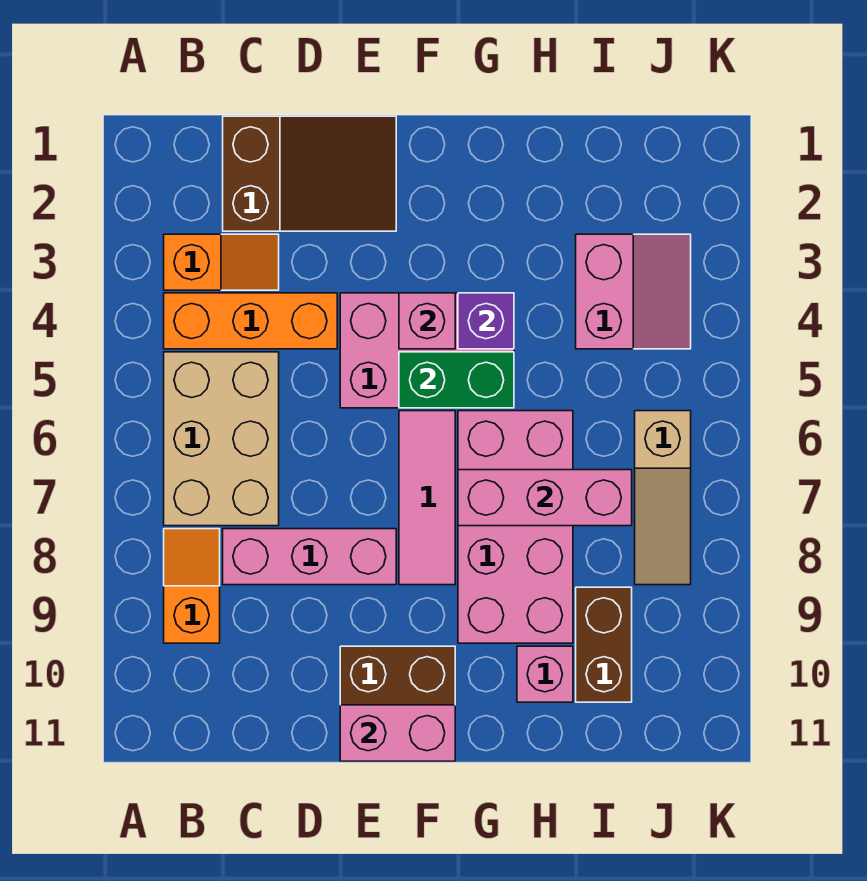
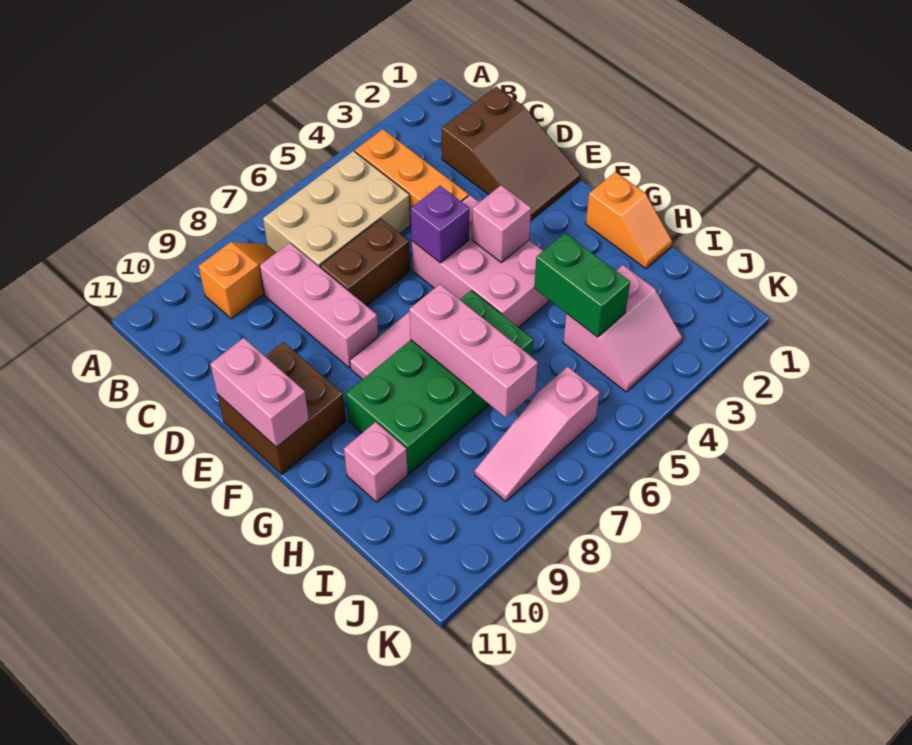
orange 1x2 slope [164,234,279,290] -> orange 1x2 slope moved to [586,172,672,269]
green 1x2 brick [399,352,514,408] -> green 1x2 brick moved to [534,233,630,337]
purple 1x1 brick [458,293,514,349] -> purple 1x1 brick moved to [411,186,469,263]
pink 2x4 brick [458,411,573,643] -> green 2x4 brick [346,290,533,474]
brown 1x2 brick [576,587,632,702] -> brown 1x2 brick moved to [320,219,410,306]
tan 1x3 slope [635,411,691,585] -> pink 1x3 slope [475,367,600,501]

